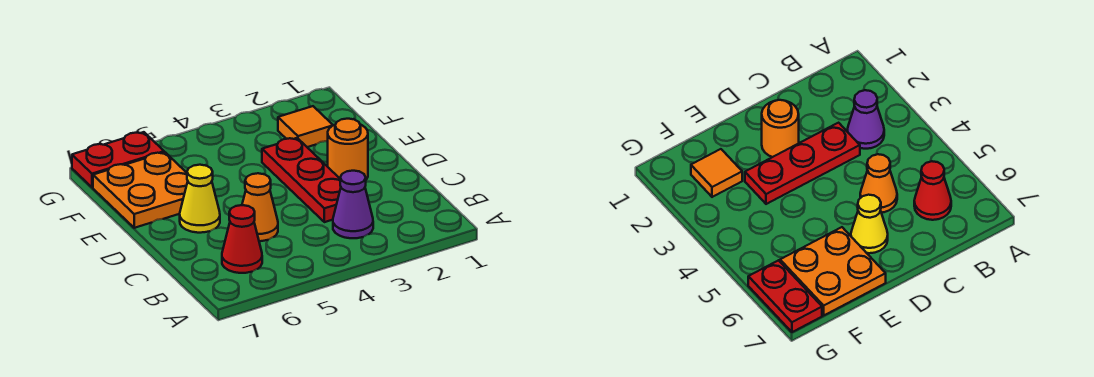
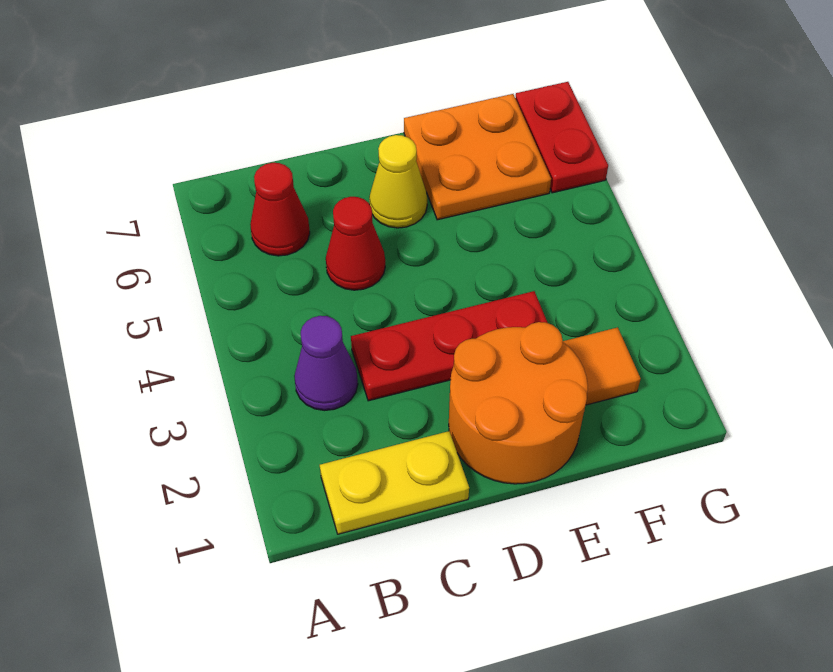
none -> yellow 1x2 plate [320,431,469,534]
orange 1x1 cone [242,173,278,241] -> red 1x1 cone [326,197,385,290]
orange 1x1 round brick [328,119,368,180] -> orange 2x2 round brick [449,322,588,484]

